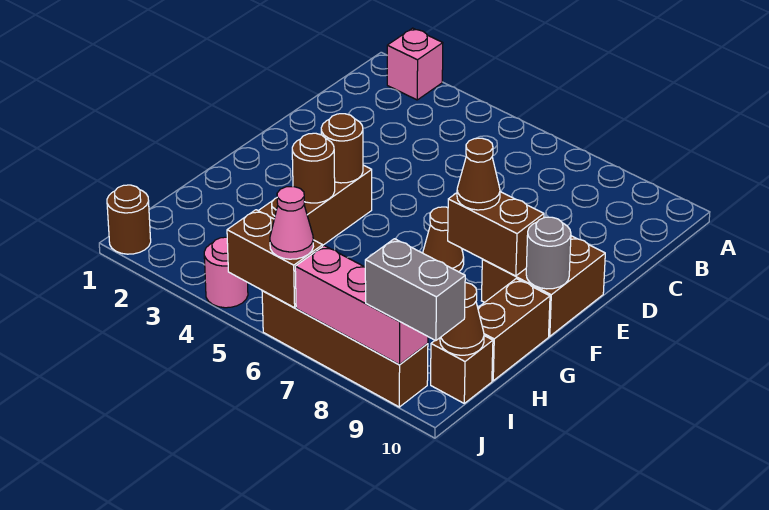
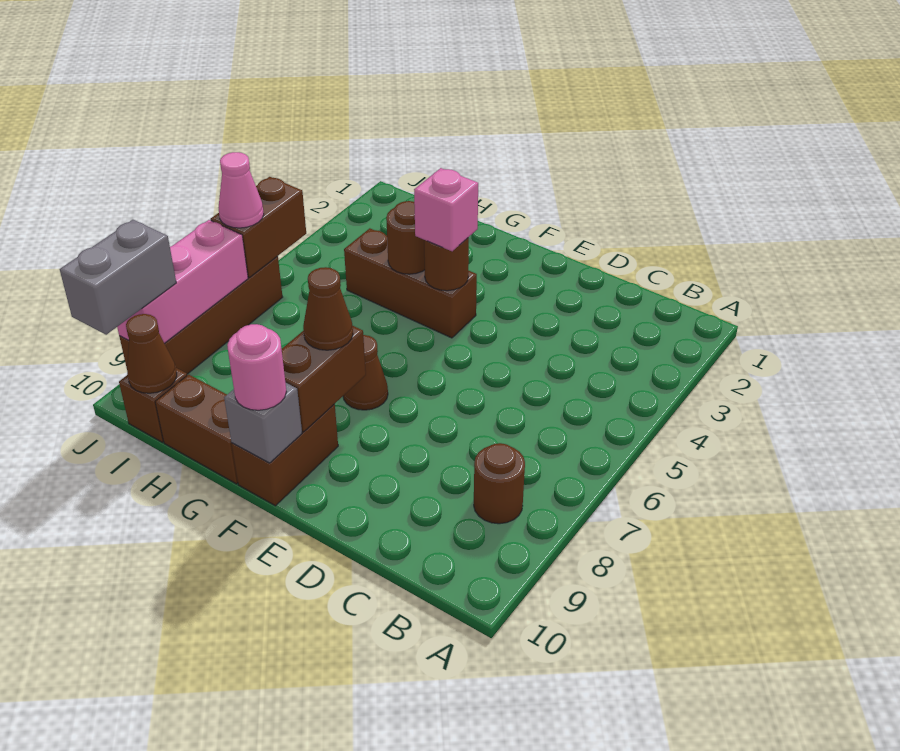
pink 1x1 brick [387,28,443,100] -> pink 1x1 brick moved to [414,168,478,251]
brown 2x2 brick [481,236,605,336] -> brown 1x2 brick [232,404,338,506]
grey 1x1 round brick [526,217,571,289] -> grey 1x1 brick [224,382,302,463]
brown 1x1 round brick [107,185,151,254] -> brown 1x1 round brick moved to [474,443,525,524]
pink 1x1 round brick [204,237,248,308] -> pink 1x1 round brick moved to [227,324,286,410]

